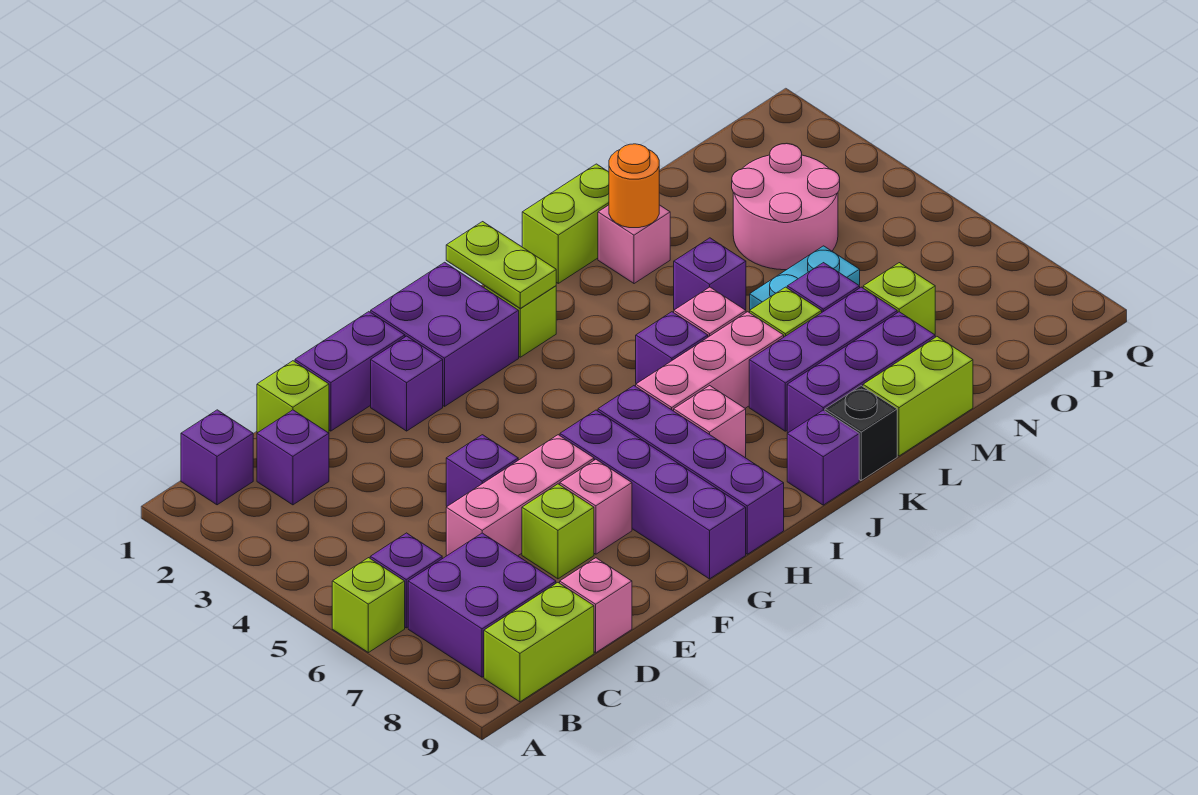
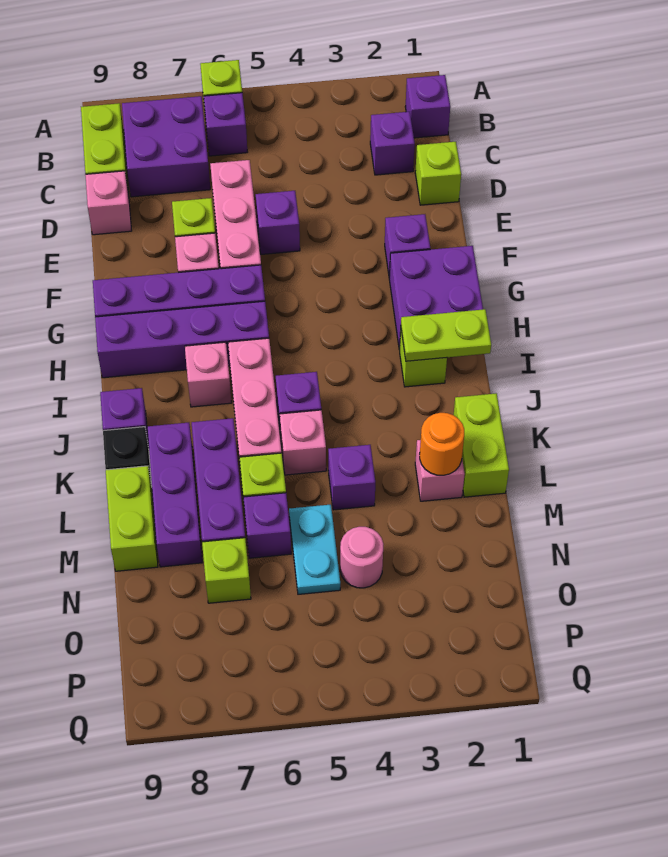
purple 1x2 brick [295,312,405,431] -> none
pink 2x2 round brick [732,144,840,270] -> pink 1x1 round brick [340,527,383,588]

